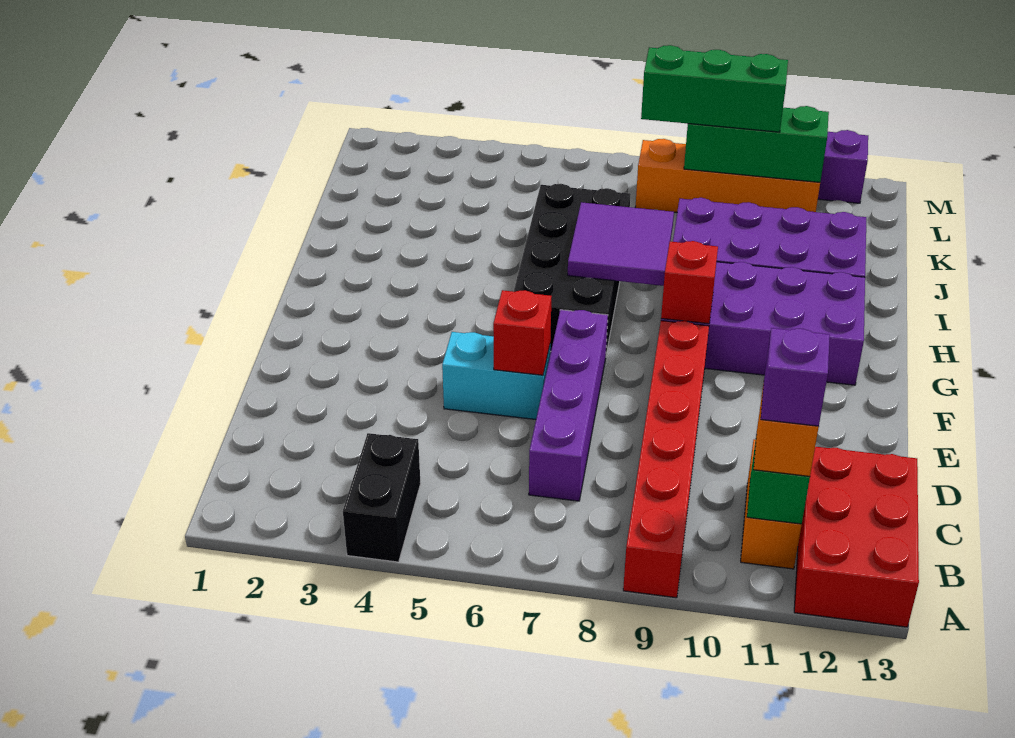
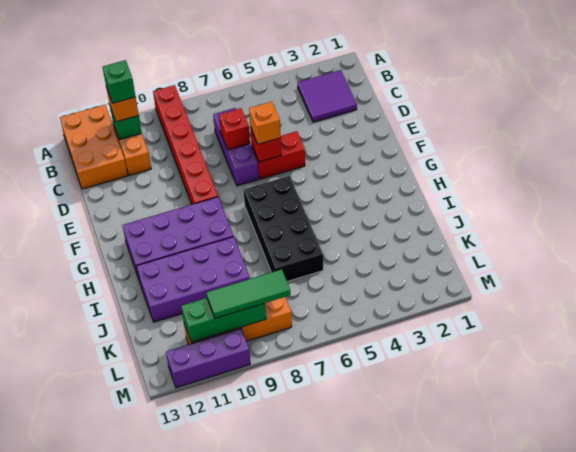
black 1x2 brick [343,433,421,562] -> none
red 2x3 brick [794,447,919,627] -> orange 2x3 brick [60,105,128,189]
purple 1x1 brick [761,328,830,426] -> green 1x1 brick [103,60,136,103]
purple 1x4 brick [529,310,608,501] -> purple 1x3 brick [213,108,259,186]
cyan 1x2 brick [442,332,550,419] -> red 1x2 brick [252,131,305,179]
none -> orange 1x1 brick [249,102,281,144]
red 1x1 brick [661,241,718,324] -> red 1x1 brick moved to [219,108,250,150]
purple 2x2 tile [568,202,674,286] -> purple 2x2 tile moved to [298,70,357,122]
green 1x3 brick [641,45,788,132] -> green 1x3 tile [206,269,291,318]

